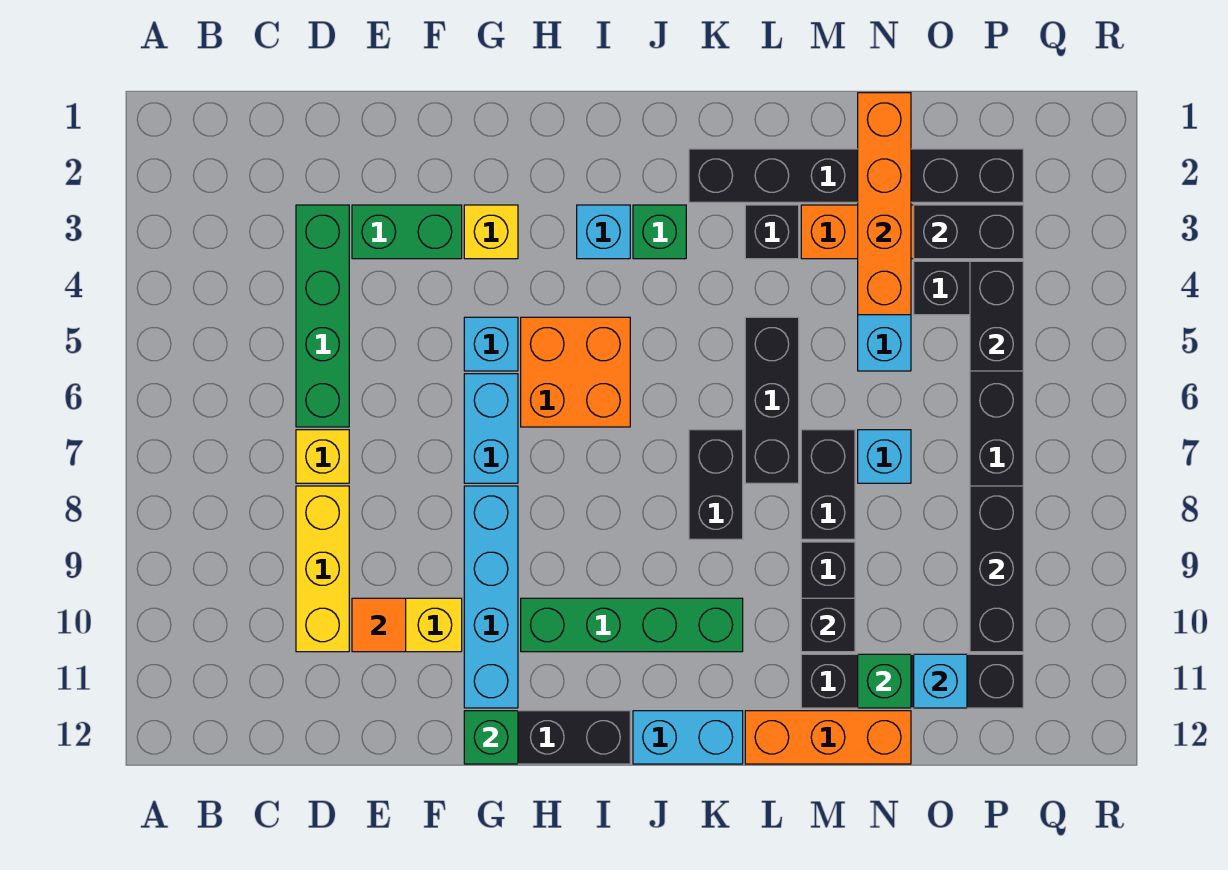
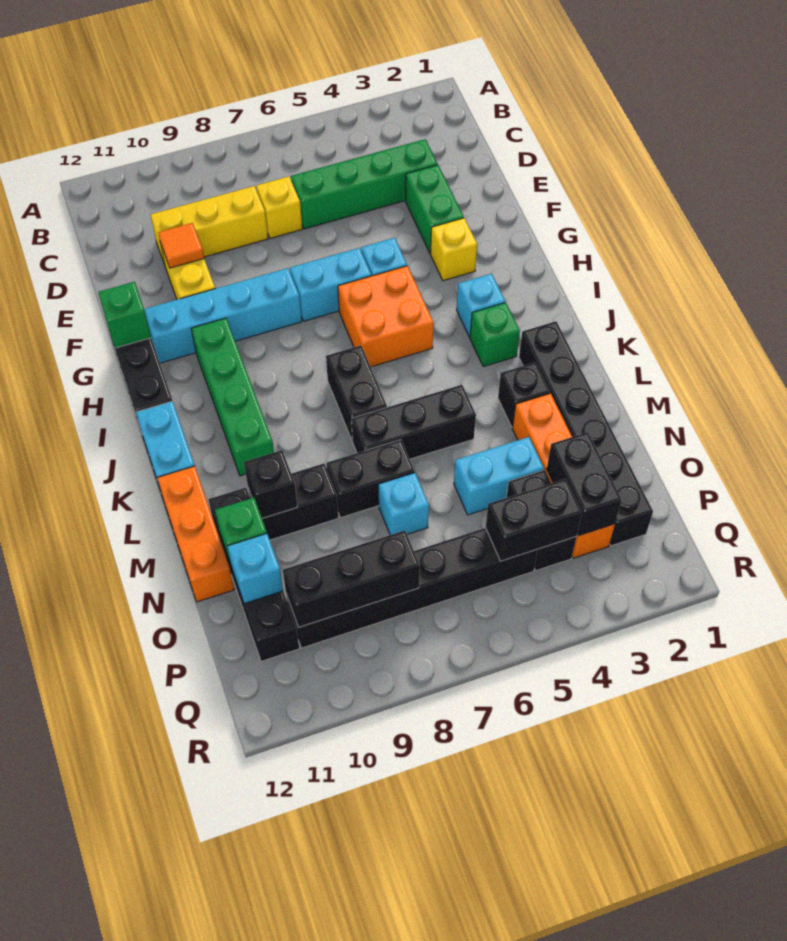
black 1x2 brick [689,430,743,539] -> black 1x2 brick turned to [326,346,387,441]
orange 1x4 brick [858,93,911,315] -> none

